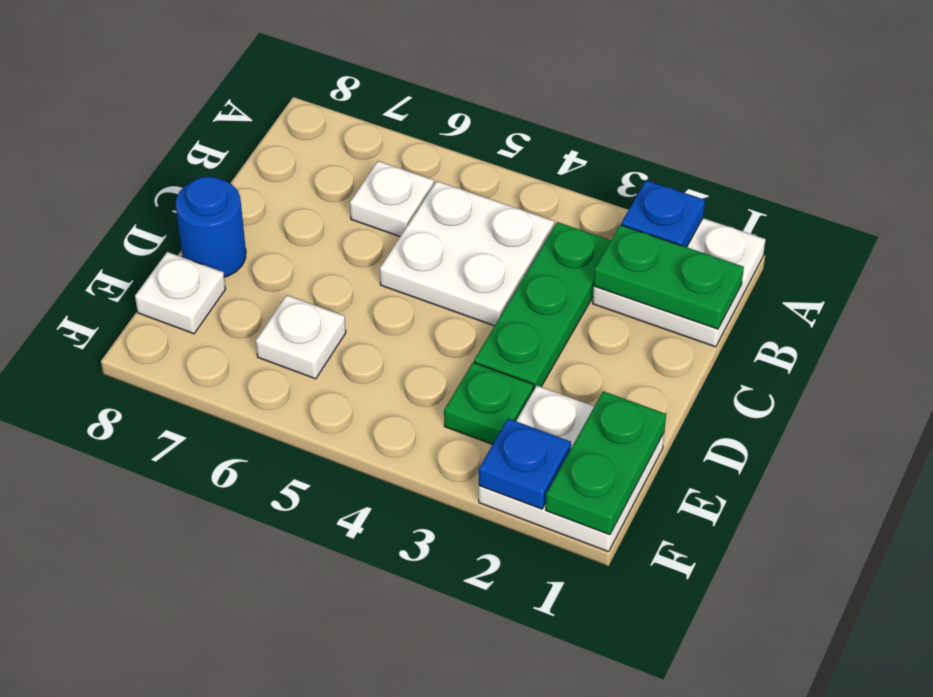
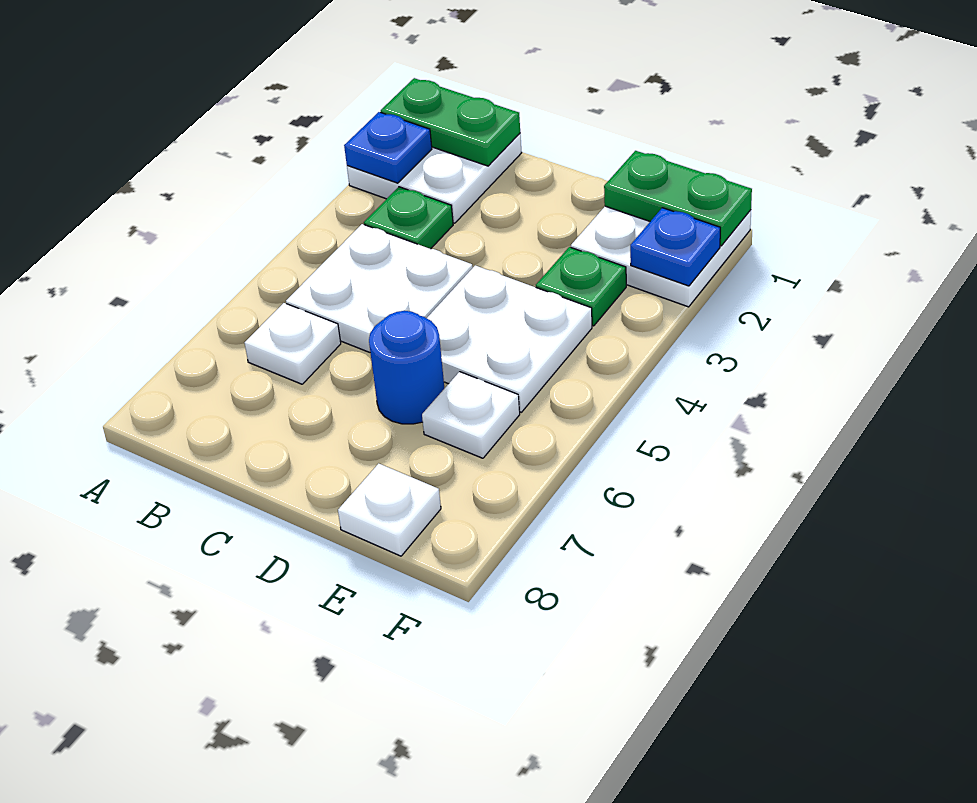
green 1x2 plate [594,225,744,329] -> green 1x2 plate turned to [381,78,520,166]
green 1x3 plate [474,222,611,391] -> green 1x1 plate [364,187,453,249]
none -> white 2x2 plate [427,265,592,412]
blue 1x1 round brick [176,177,246,277] -> blue 1x1 round brick moved to [369,311,444,424]

